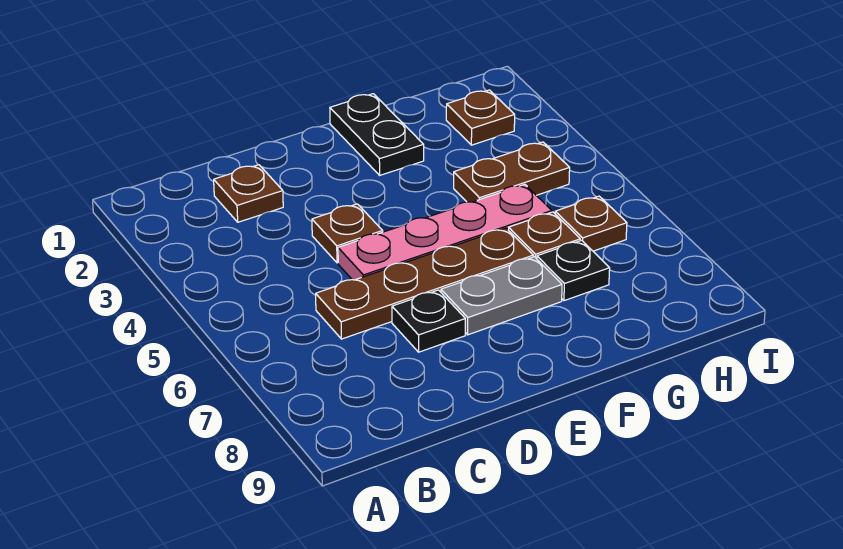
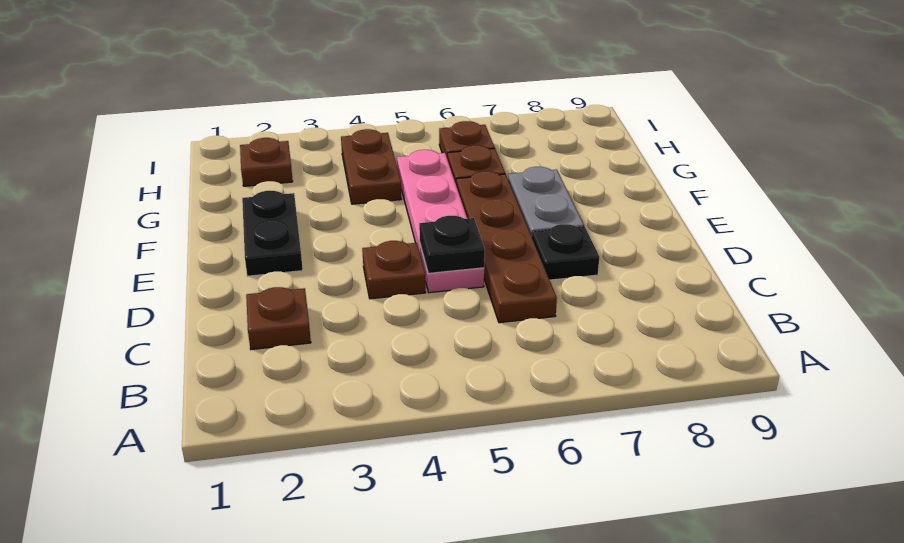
black 1x2 plate [330,94,424,175] -> black 1x2 plate turned to [242,191,303,276]
black 1x1 plate [537,240,610,301] -> black 1x1 plate moved to [419,216,485,273]

